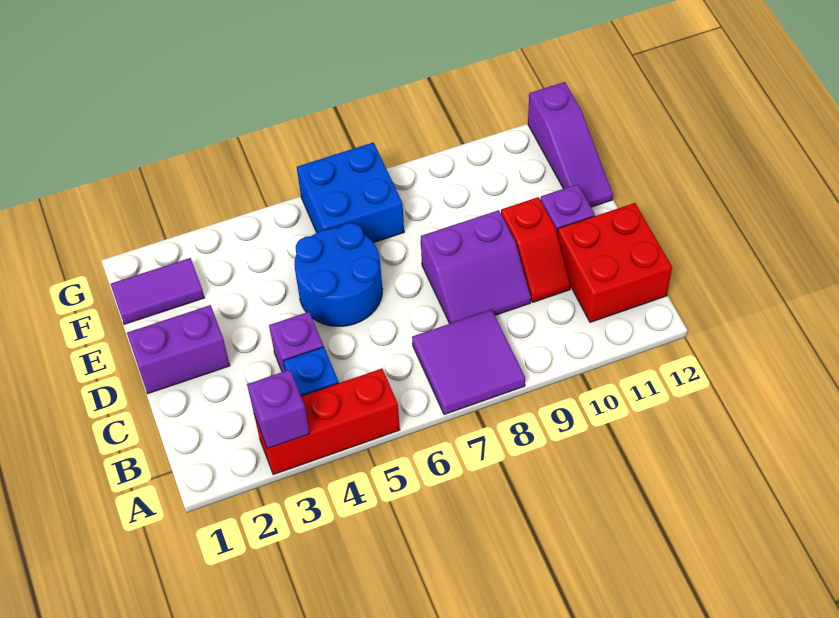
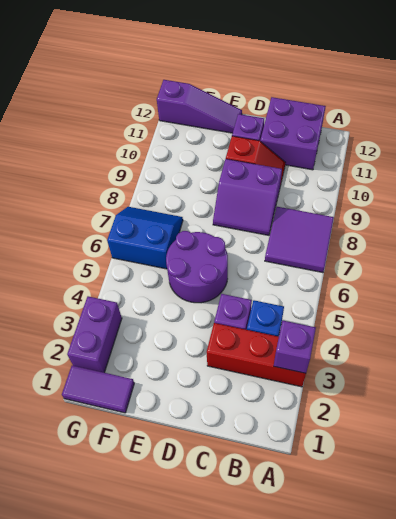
red 1x3 brick [254,369,400,475] -> red 1x3 brick turned to [207,323,306,387]
red 2x2 brick [557,203,672,322] -> purple 2x2 brick [260,97,326,170]
purple 2x2 slope [421,210,531,324] -> purple 2x2 slope turned to [213,159,282,235]
purple 1x2 brick [127,305,230,394] -> purple 1x2 brick moved to [67,296,122,373]
blue 2x2 round brick [295,223,382,326] -> purple 2x2 round brick [166,231,228,303]
purple 1x2 tile [111,258,204,324] -> purple 1x2 tile turned to [62,365,134,413]
blue 2x2 brick [297,142,404,243] -> blue 2x2 slope [107,207,183,269]

